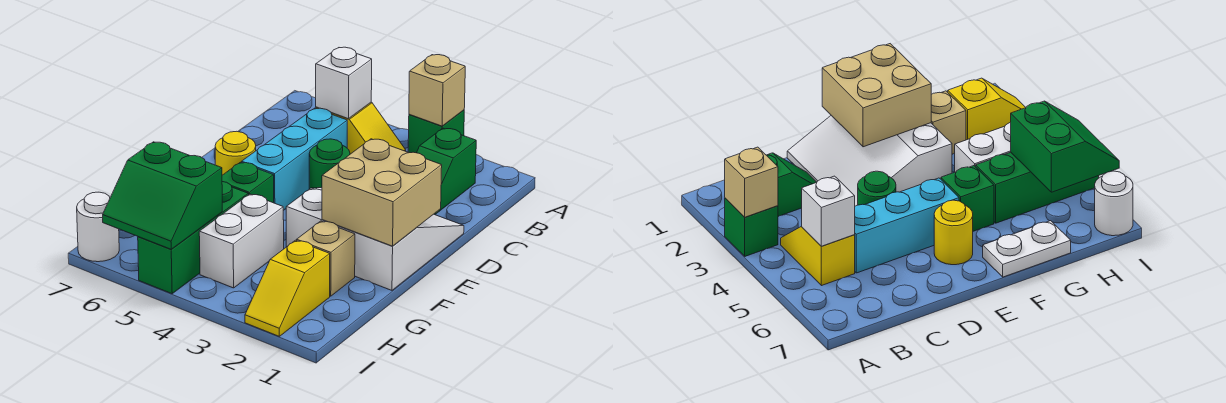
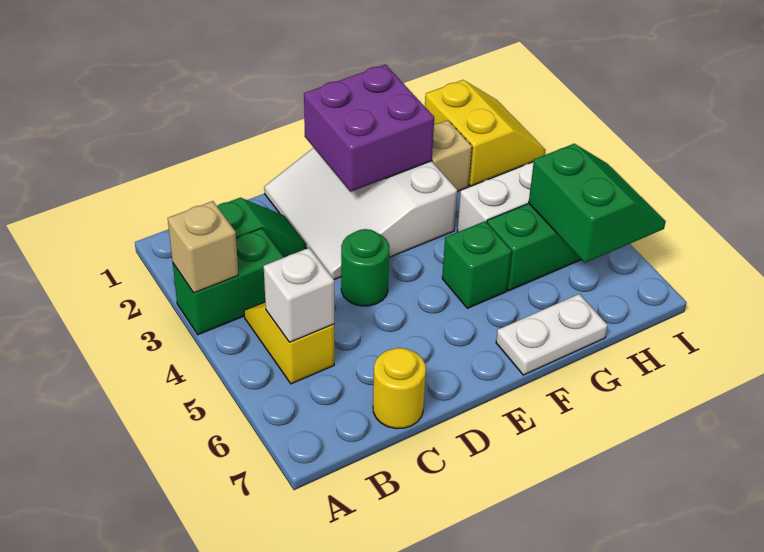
green 1x1 brick [408,110,464,153] -> green 1x2 brick [173,228,284,335]
cyan 1x3 brick [242,108,347,210] -> none
tan 2x2 brick [322,139,442,246] -> purple 2x2 brick [304,65,434,192]
yellow 1x1 round brick [215,131,256,175] -> yellow 1x1 round brick moved to [373,348,426,429]
yellow 1x2 slope [245,240,330,336] -> yellow 2x2 slope [425,80,545,186]
white 1x1 round brick [77,192,119,262] -> none

